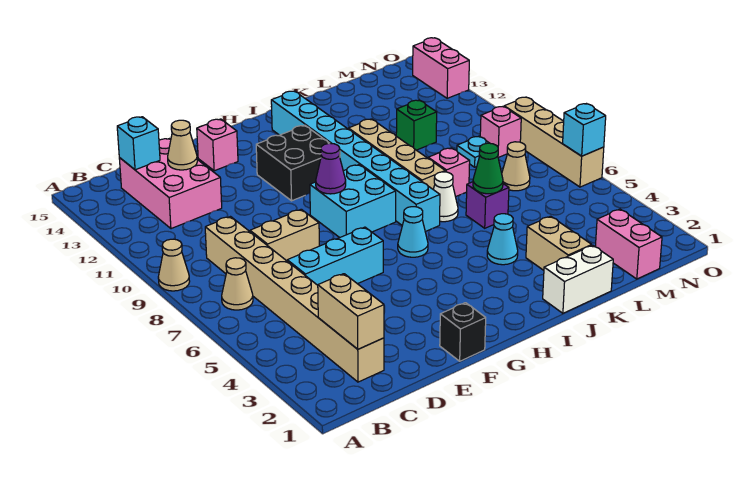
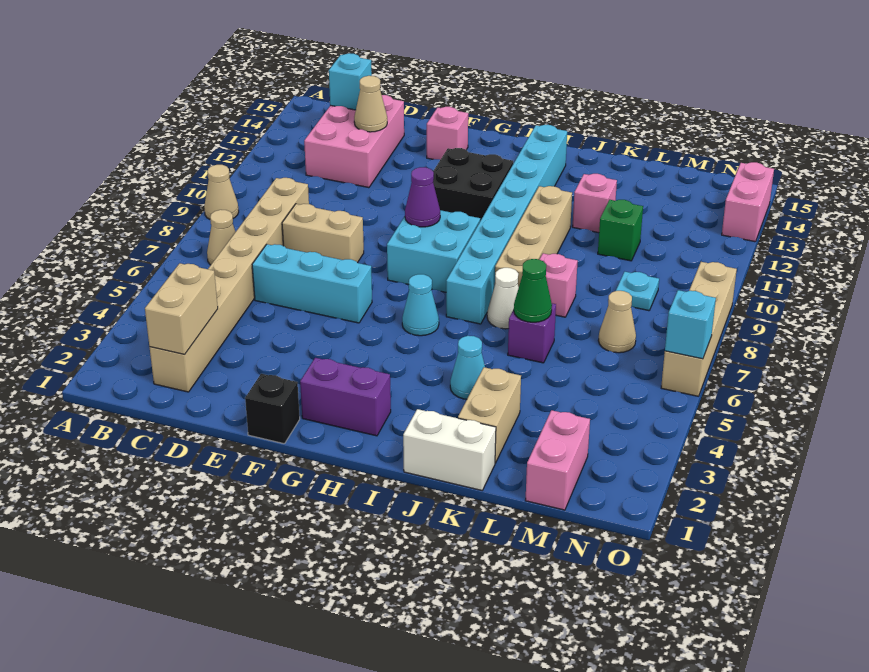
none -> purple 1x2 brick [300,358,391,436]
pink 1x1 brick [480,107,521,158] -> pink 1x1 brick moved to [572,174,617,233]

